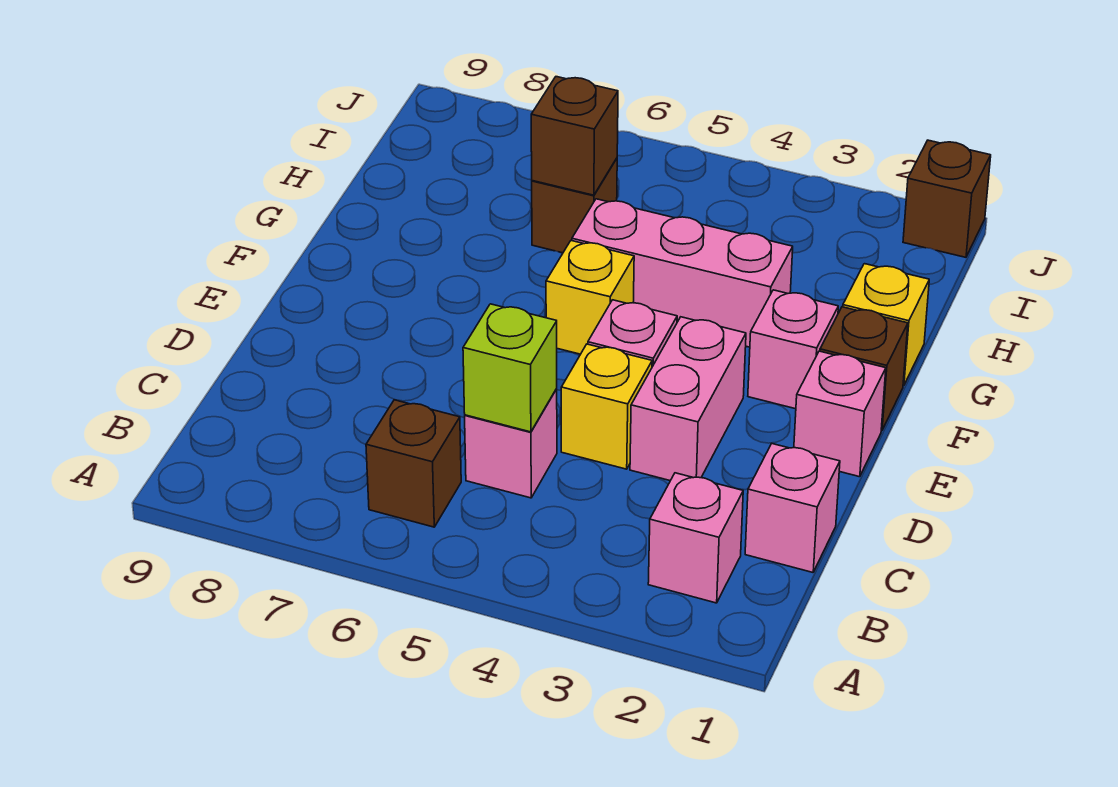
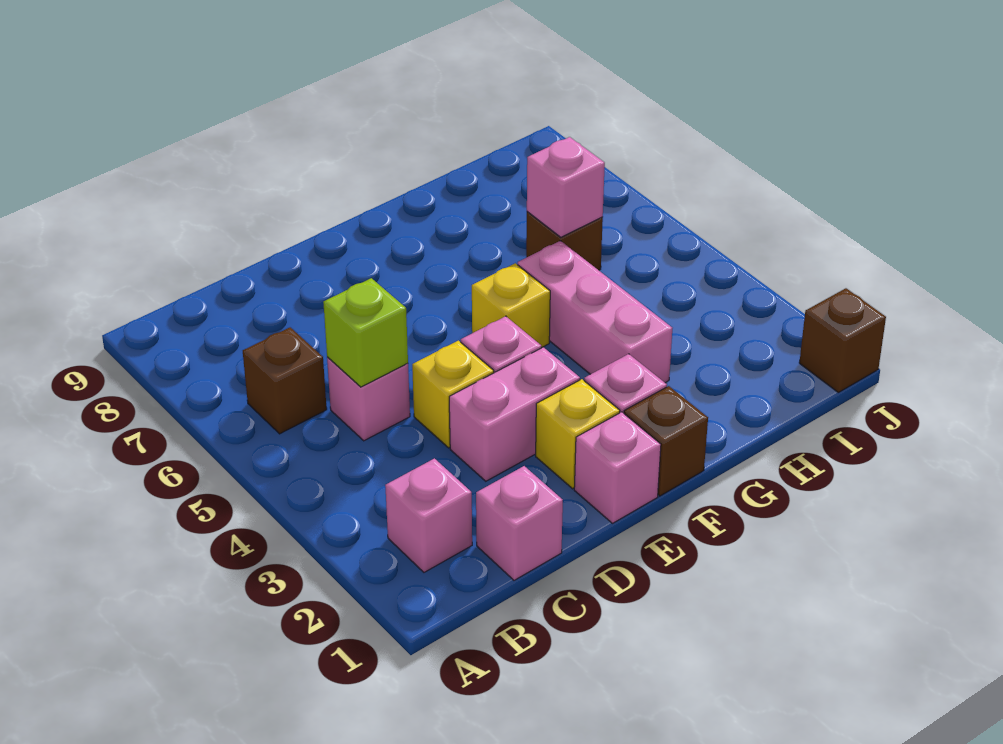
yellow 1x1 brick [843,264,929,386] -> yellow 1x1 brick moved to [536,379,620,489]
brown 1x1 brick [531,77,618,195] -> pink 1x1 brick [527,137,605,237]

